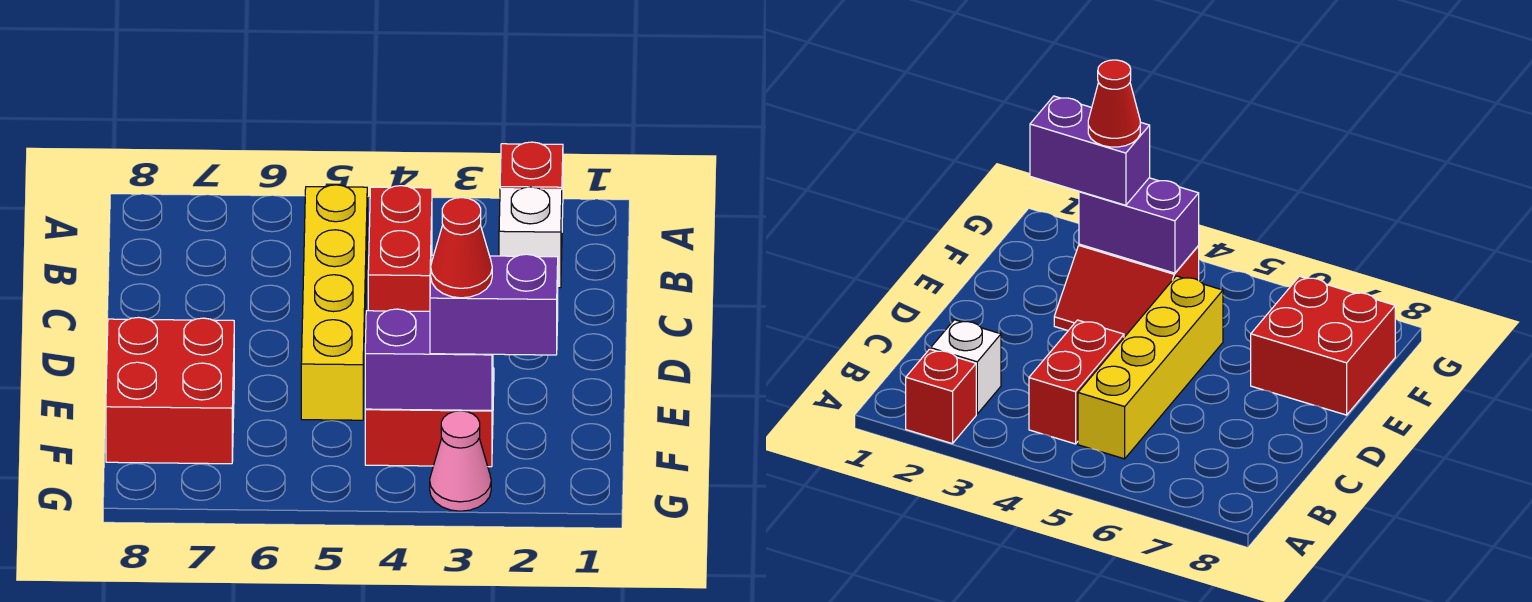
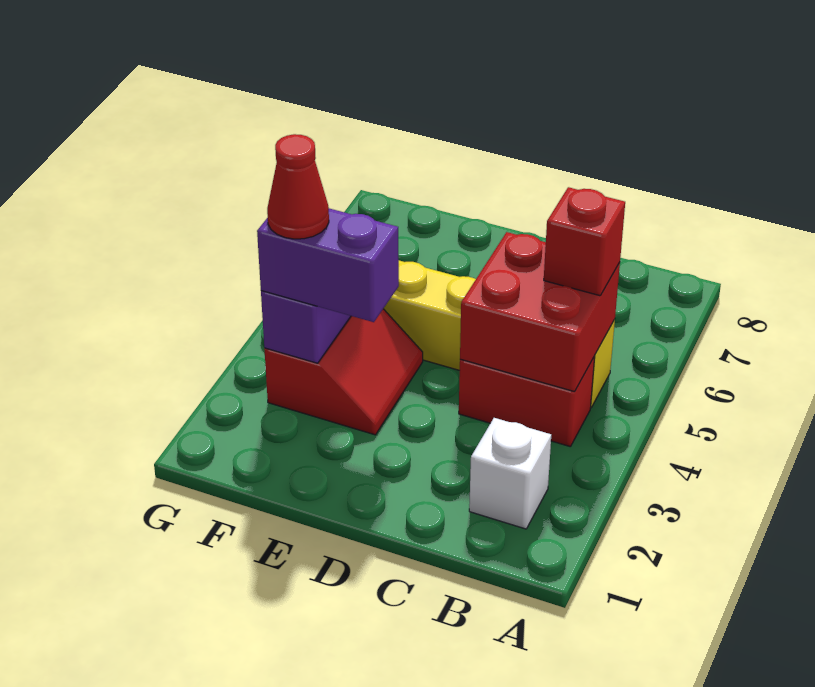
red 1x1 brick [500,142,563,218] -> red 1x1 brick moved to [544,187,625,296]
red 2x2 brick [106,317,234,464] -> red 2x2 brick moved to [460,232,620,392]
purple 1x2 brick [430,254,558,355] -> purple 1x2 brick turned to [257,208,399,322]
pink 1x1 cone [430,411,491,511] -> none

